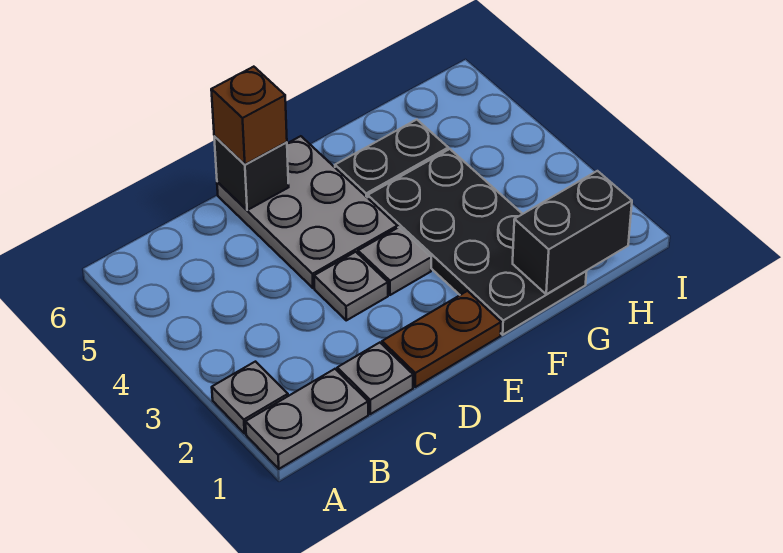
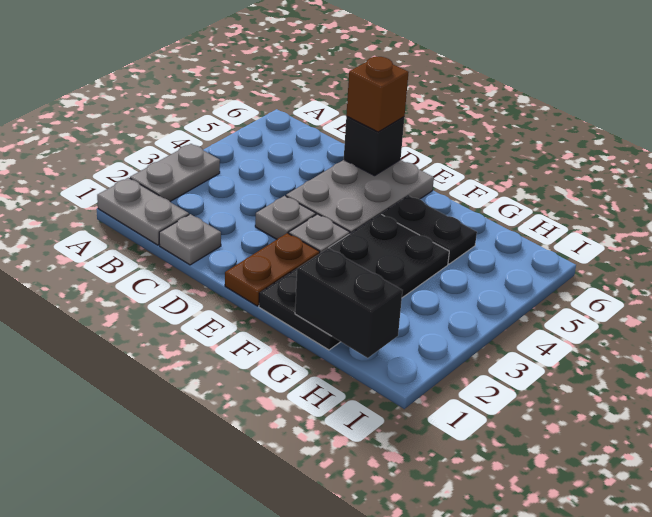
grey 1x1 plate [212,362,288,433] -> grey 1x2 plate [130,144,220,201]
brown 1x2 plate [382,291,501,387] -> brown 1x2 plate turned to [225,233,320,306]

